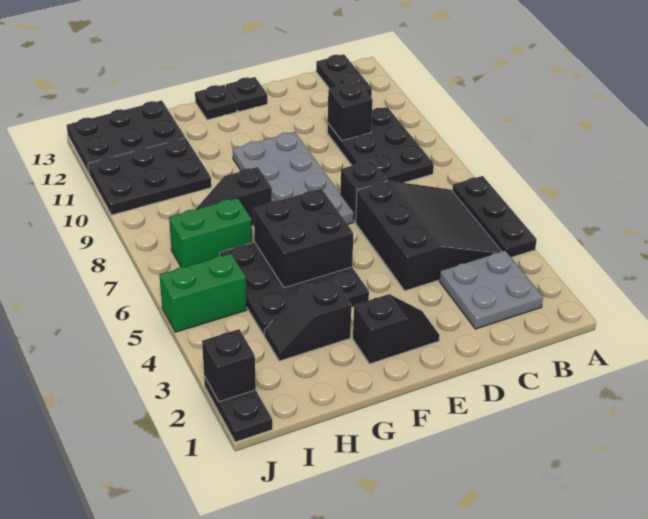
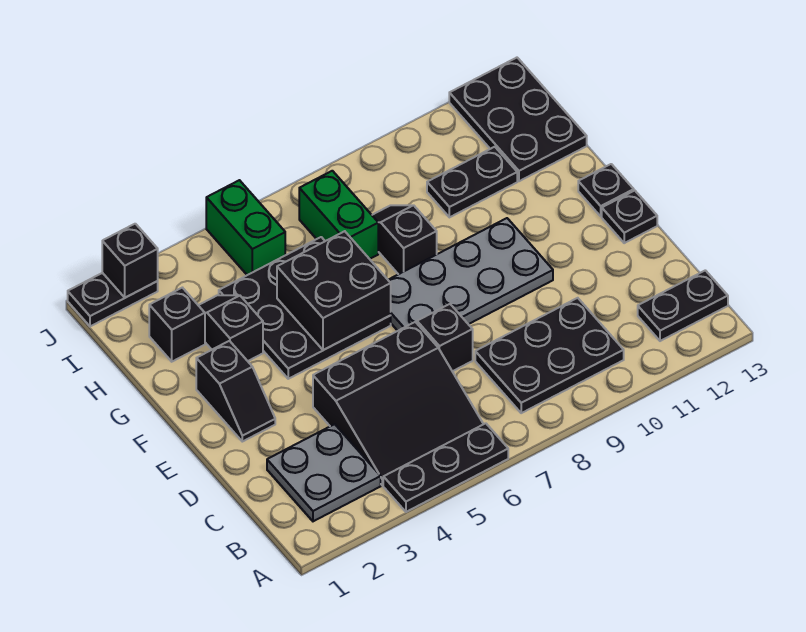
black 1x1 brick [328,82,373,141] -> black 1x1 brick moved to [149,288,205,362]
black 2x3 plate [88,138,211,215] -> black 1x2 plate [427,147,517,217]

